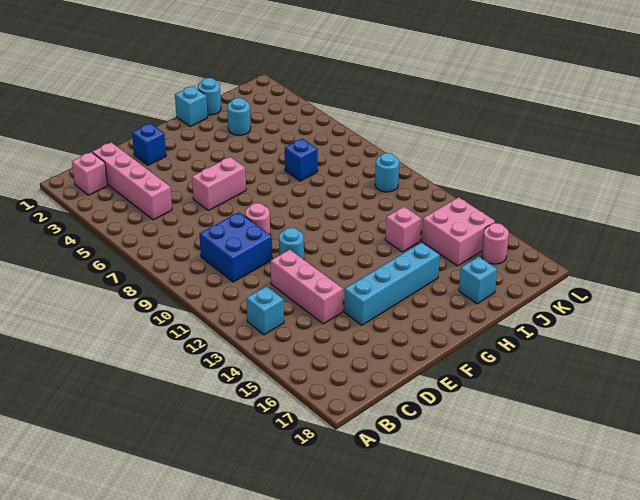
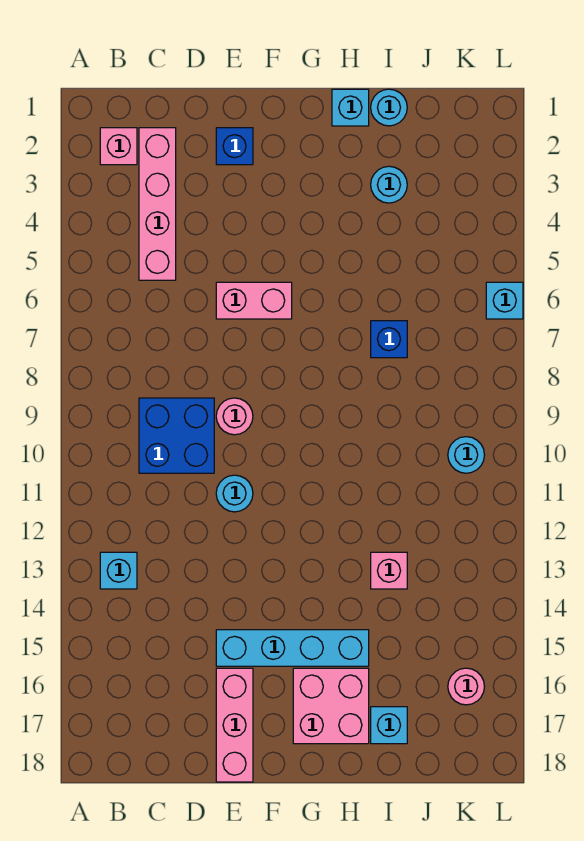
pink 1x3 brick [271,250,343,324] -> pink 1x3 brick moved to [216,668,253,782]
pink 2x2 brick [422,197,495,266] -> pink 2x2 brick moved to [293,668,369,744]
none -> cyan 1x1 brick [486,282,523,319]

